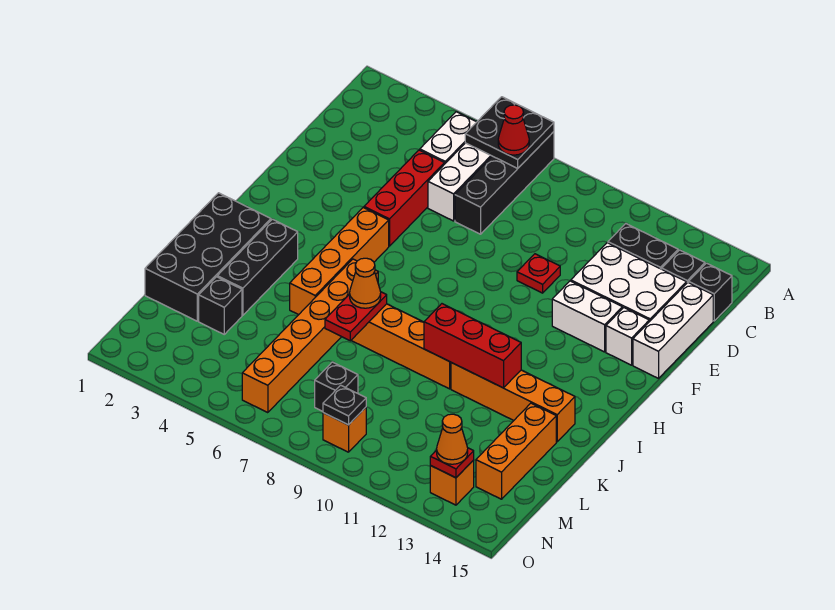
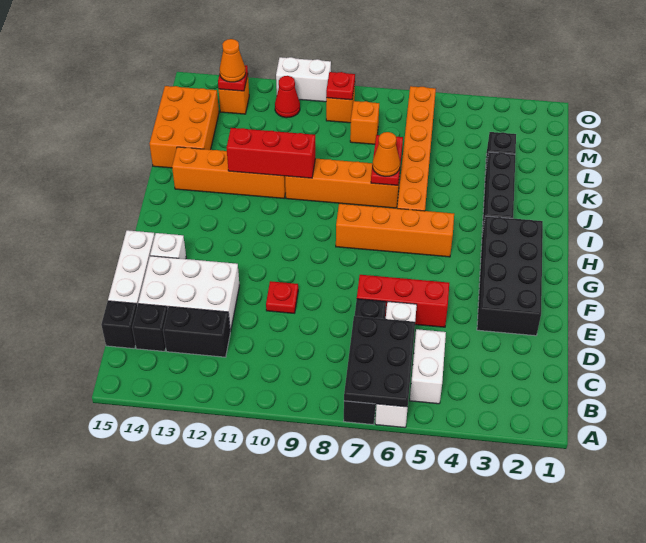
black 2x2 plate [465,97,554,169] -> black 2x3 plate [344,316,415,407]
red 1x1 cone [498,105,529,155] -> red 1x1 cone moved to [275,76,300,118]
red 1x3 brick [364,150,444,246] -> red 1x3 brick turned to [357,275,449,327]
white 1x2 brick [552,281,622,352] -> white 1x2 brick moved to [276,57,331,102]
orange 1x4 brick [290,208,389,315] -> orange 1x4 brick turned to [336,204,454,257]
black 2x4 brick [145,193,271,321] -> black 2x4 brick moved to [477,216,543,336]
orange 1x3 brick [476,403,556,499] -> orange 2x3 brick [150,86,219,168]
black 1x1 brick [315,362,358,411] -> orange 1x1 brick [350,101,379,144]
black 1x1 plate [323,385,366,425] -> red 1x1 plate [326,72,355,100]

